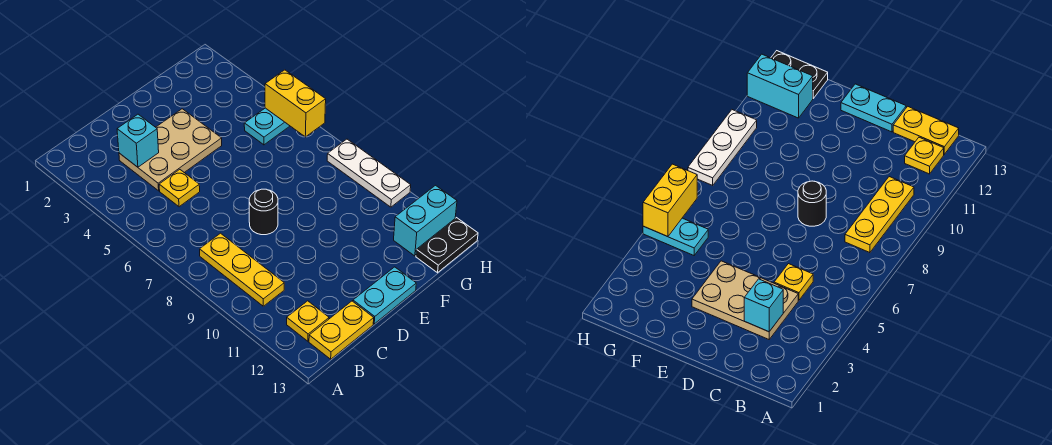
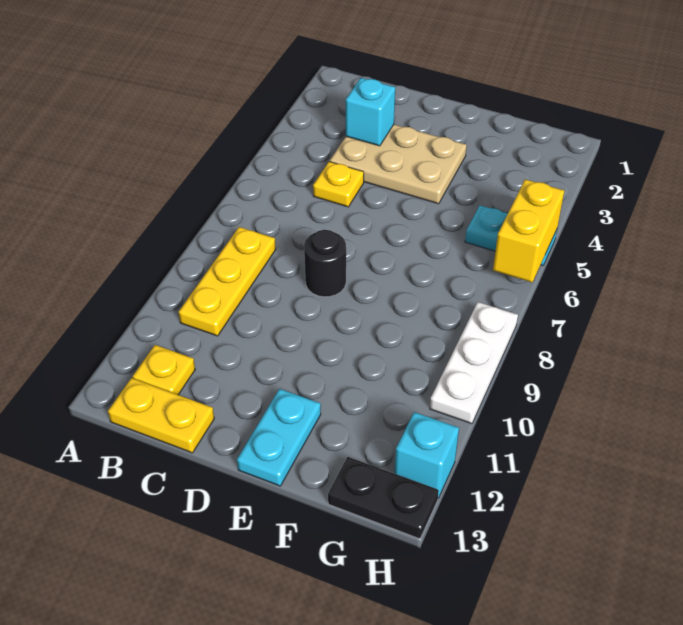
cyan 1x2 plate [353,267,416,324] -> cyan 1x2 plate turned to [237,389,321,486]
cyan 1x2 brick [394,185,457,256] -> cyan 1x1 brick [395,412,459,498]

